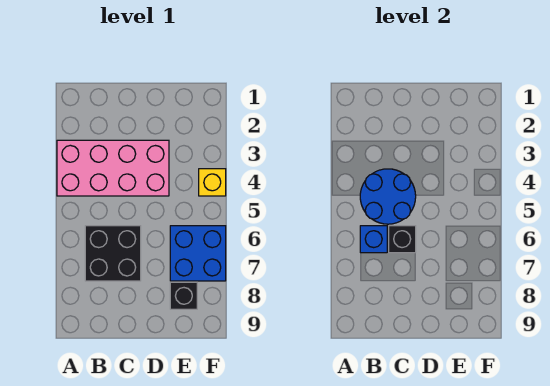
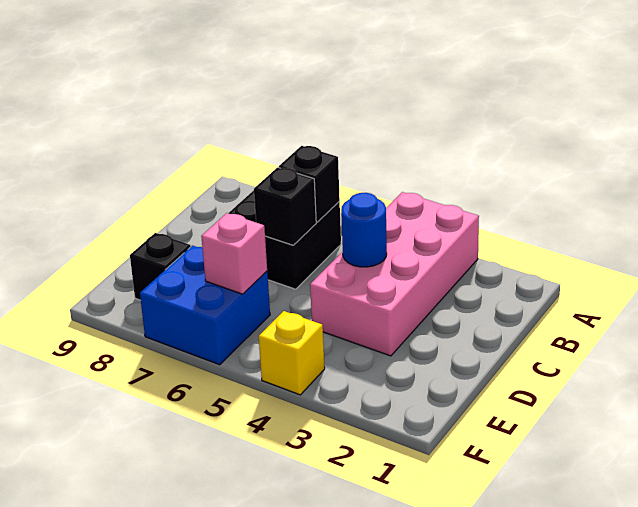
blue 2x2 round brick [360,169,416,224] -> blue 1x1 round brick [341,193,387,267]
blue 1x1 brick [360,226,387,253] -> black 1x1 brick [279,146,340,222]
none -> pink 1x1 brick [201,213,267,294]

